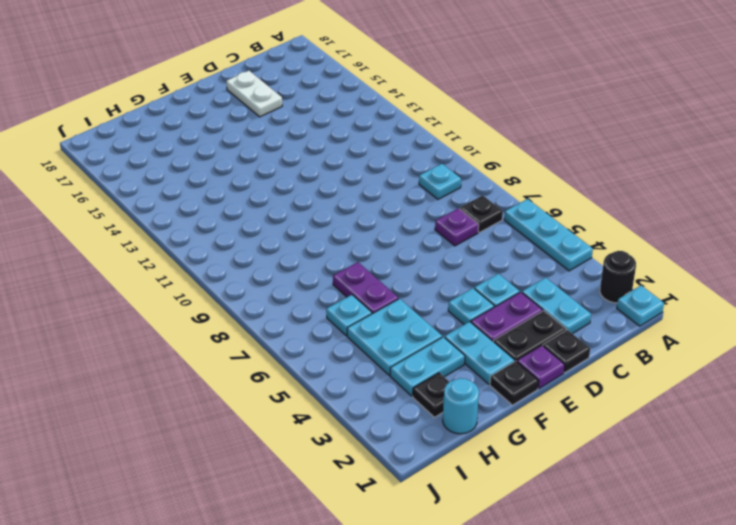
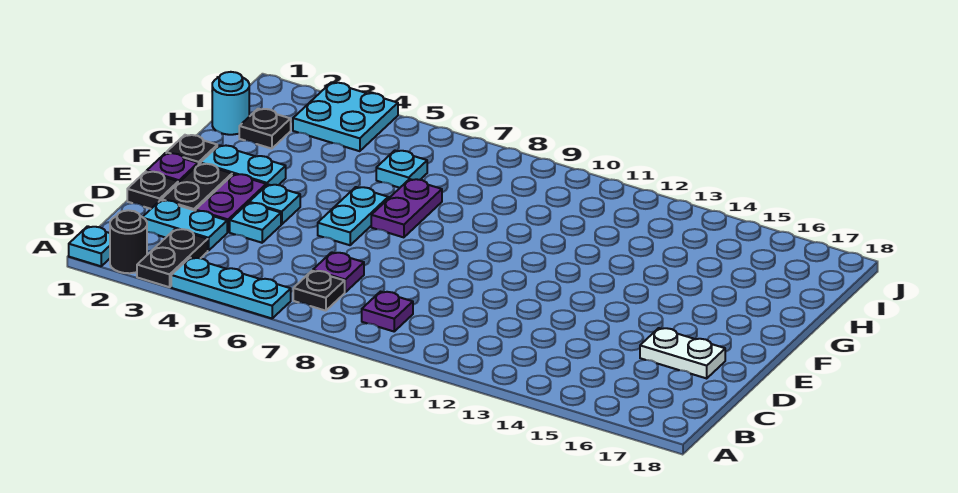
none -> black 1x2 plate [137,229,208,287]
cyan 1x1 plate [419,164,461,199] -> purple 1x1 plate [362,292,413,331]
cyan 1x2 plate [390,337,465,396] -> cyan 1x2 plate moved to [318,187,388,245]
cyan 2x2 plate [347,299,442,375] -> cyan 2x2 plate moved to [293,82,398,151]
purple 1x2 plate [333,262,399,314] -> purple 1x2 plate turned to [371,179,442,237]

